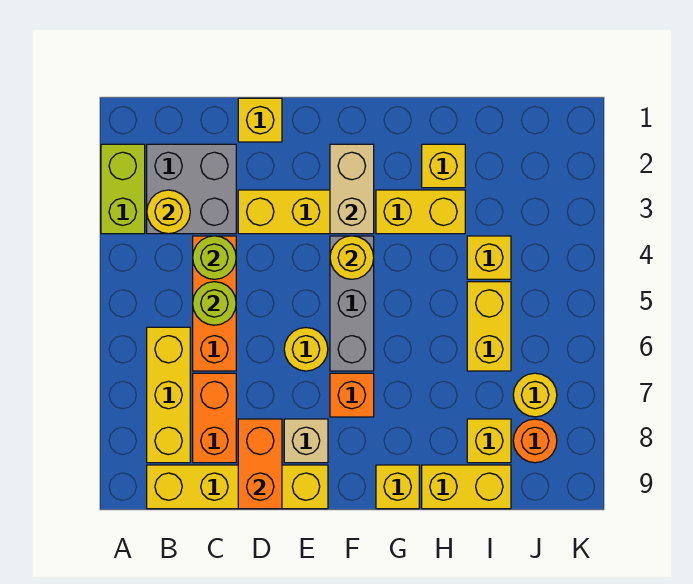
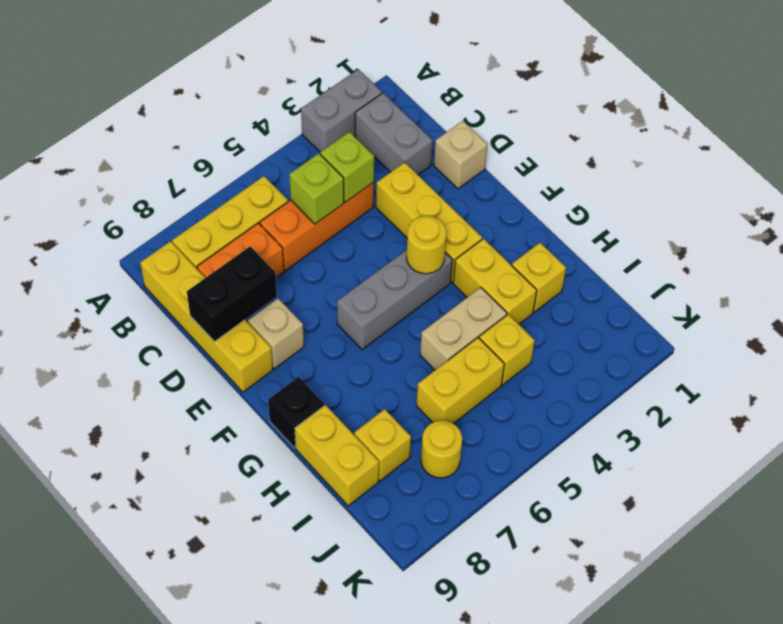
lime 1x2 brick [101,144,145,234] -> grey 1x2 brick [301,69,382,152]
grey 2x2 brick [147,144,236,234] -> grey 1x2 brick [355,93,433,175]
yellow 1x1 round brick [147,190,190,234] -> none
lime 1x1 round brick [193,236,236,279] -> lime 1x1 brick [320,132,374,202]
lime 1x1 round brick [193,282,236,325] -> lime 1x1 brick [289,153,344,224]
yellow 1x1 brick [238,98,282,142] -> tan 1x1 brick [434,121,488,189]
orange 1x2 brick [238,419,282,509] -> black 1x2 brick [187,246,277,342]
yellow 1x1 round brick [284,328,328,371] -> none
tan 1x2 brick [330,144,374,234] -> tan 1x2 brick moved to [420,287,507,370]
orange 1x1 brick [330,373,374,417] -> none
yellow 1x1 brick [376,465,419,509] -> black 1x1 brick [268,377,324,448]
orange 1x1 round brick [513,419,557,463] -> none

